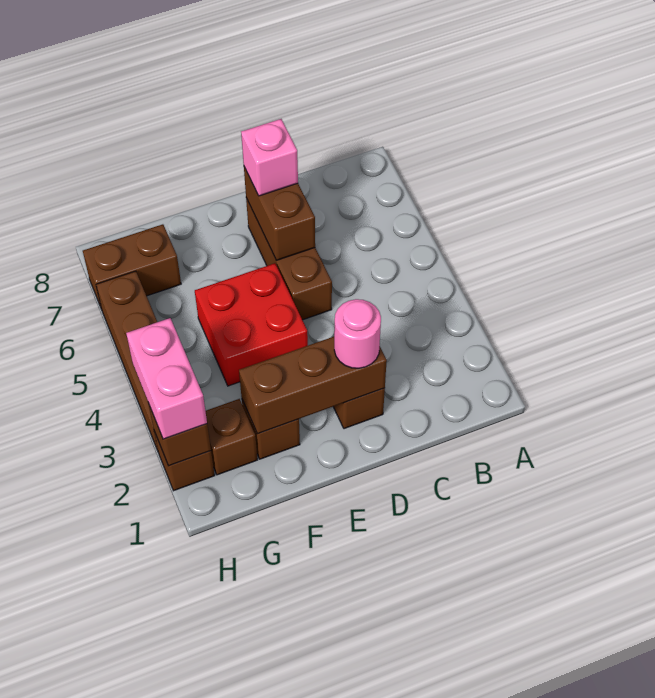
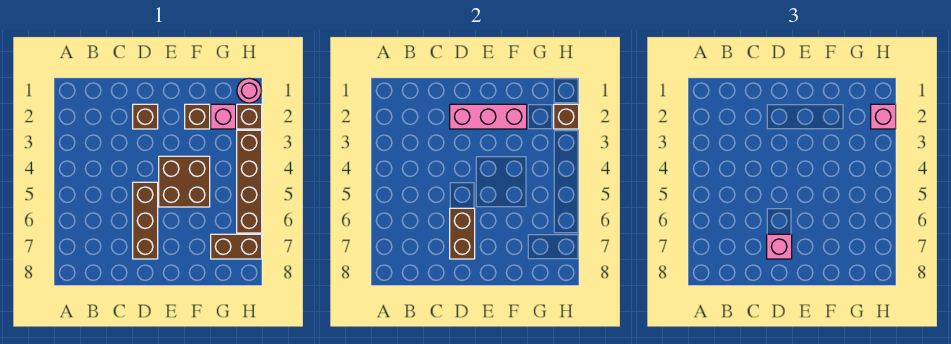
brown 1x3 brick [239,337,387,434] -> pink 1x3 brick [450,104,527,129]
pink 1x1 round brick [334,299,381,368] -> pink 1x1 round brick moved to [237,78,261,103]
red 2x2 brick [195,263,308,386] -> brown 2x2 brick [159,156,210,207]
brown 1x1 brick [206,399,257,475] -> pink 1x1 brick [211,104,236,129]
pink 1x2 brick [126,318,207,439] -> pink 1x1 brick [871,104,896,129]

